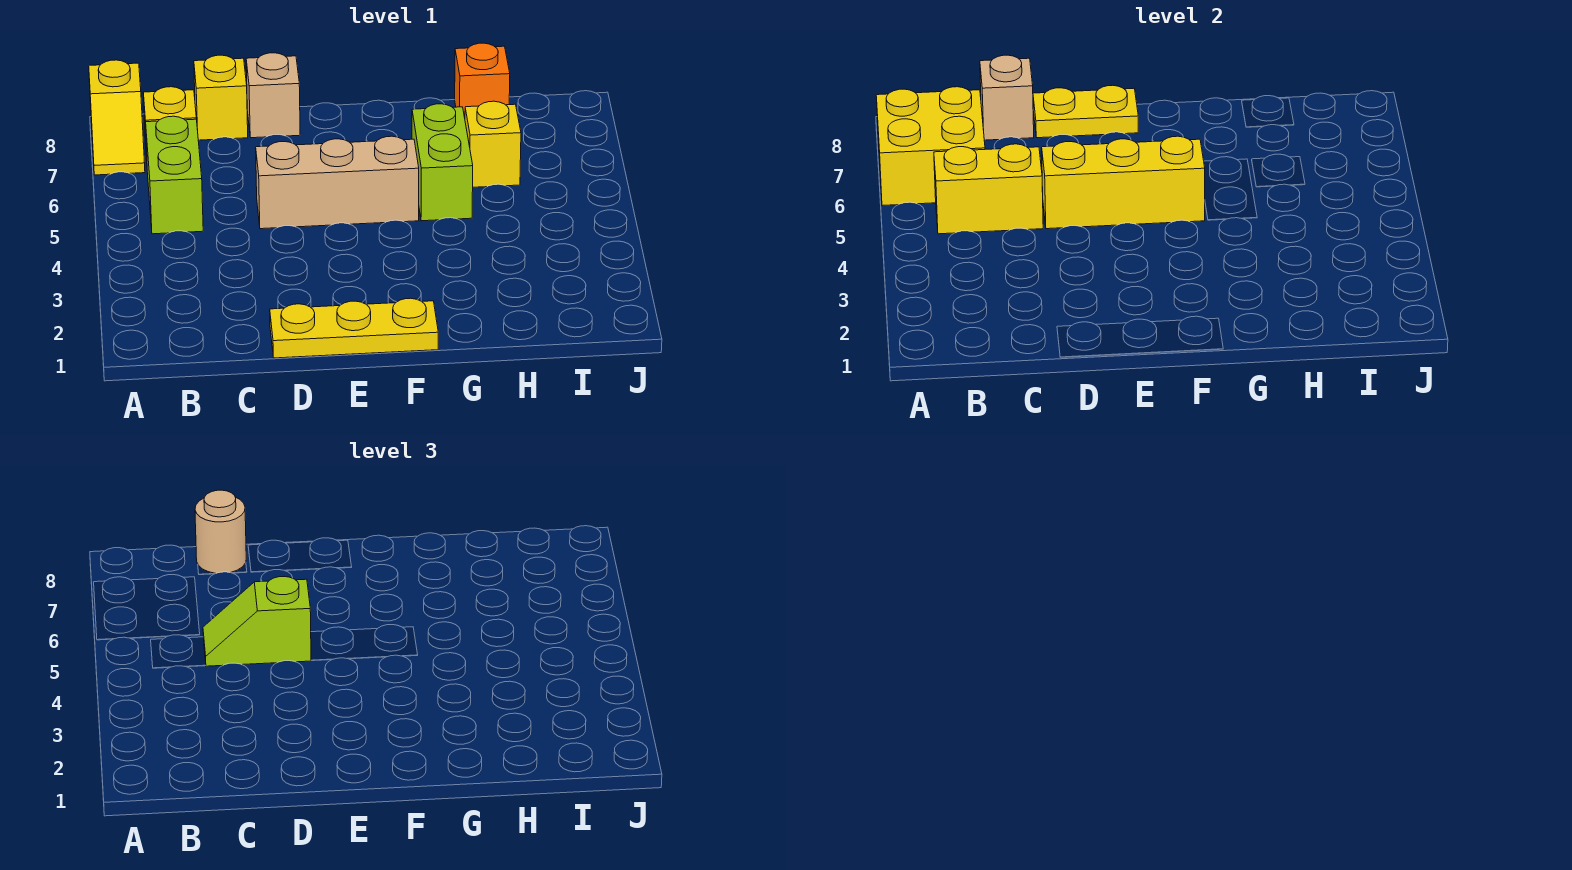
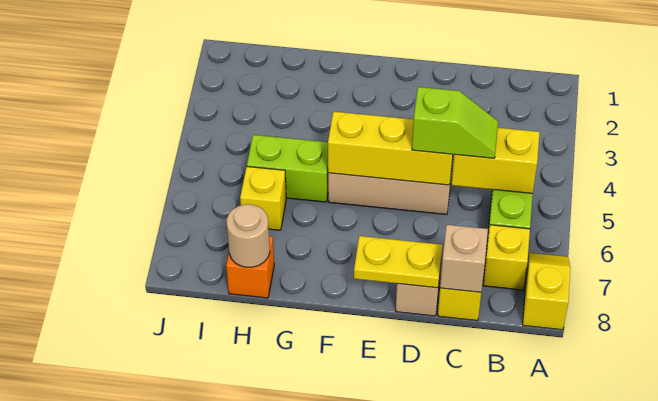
yellow 2x2 brick [876,87,985,206] -> none
tan 1x1 round brick [195,490,246,573] -> tan 1x1 round brick moved to [227,204,270,267]
yellow 1x3 plate [270,298,438,358] -> none
lime 1x2 brick [412,104,473,221] -> lime 1x2 brick turned to [247,135,328,202]

